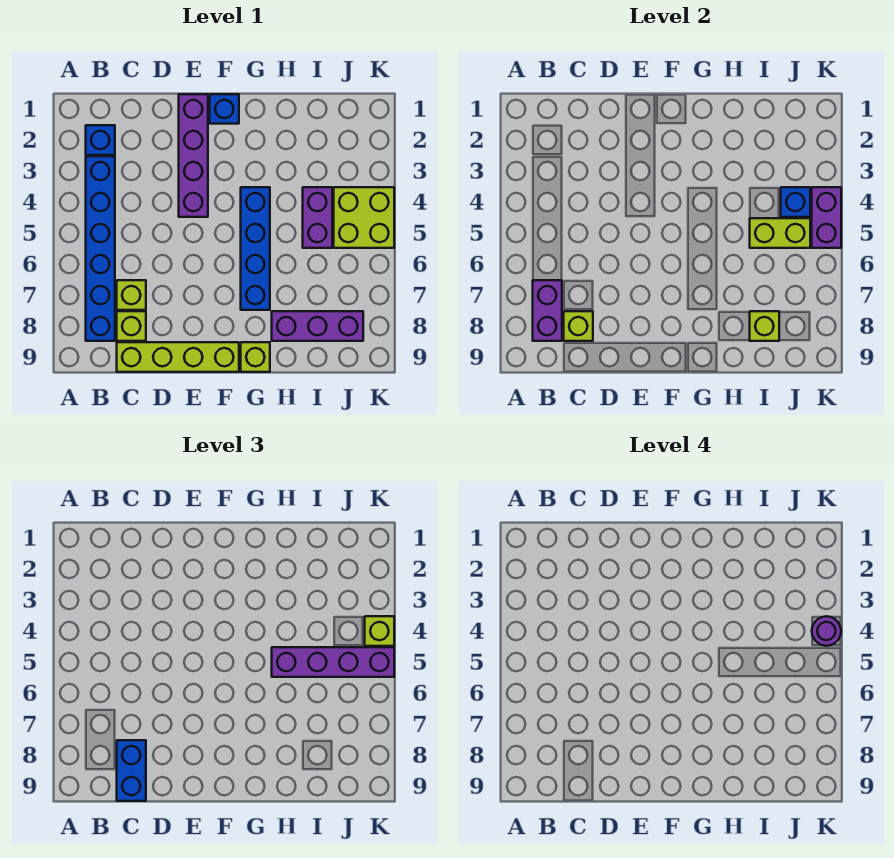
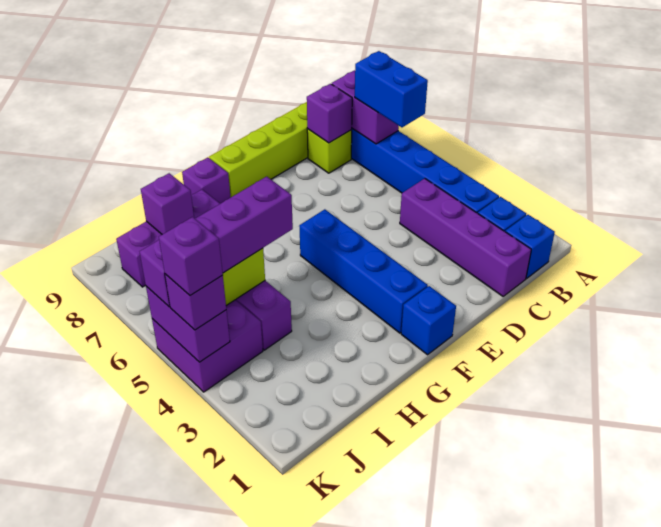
lime 1x1 brick [117,280,146,310] -> none
lime 1x1 brick [564,311,593,341] -> purple 1x1 brick [307,84,352,143]
blue 1x2 brick [117,740,146,801] -> blue 1x2 brick moved to [355,51,428,127]
purple 1x4 brick [179,94,208,217] -> purple 1x4 brick moved to [400,178,531,296]
blue 1x4 brick [241,187,270,310] -> blue 1x4 brick moved to [300,209,428,333]
lime 1x1 brick [241,342,270,372] -> purple 1x1 brick [182,158,231,204]
lime 1x1 brick [750,311,779,341] -> purple 1x1 brick [141,173,194,234]
lime 2x2 brick [334,187,394,248] -> purple 2x2 brick [152,300,263,392]
blue 1x1 brick [781,187,810,217] -> blue 1x1 brick moved to [505,215,555,278]
lime 1x1 brick [365,616,394,646] -> purple 1x1 brick [165,274,226,330]
purple 1x1 round brick [812,616,841,646] -> purple 1x1 brick [159,217,223,295]

